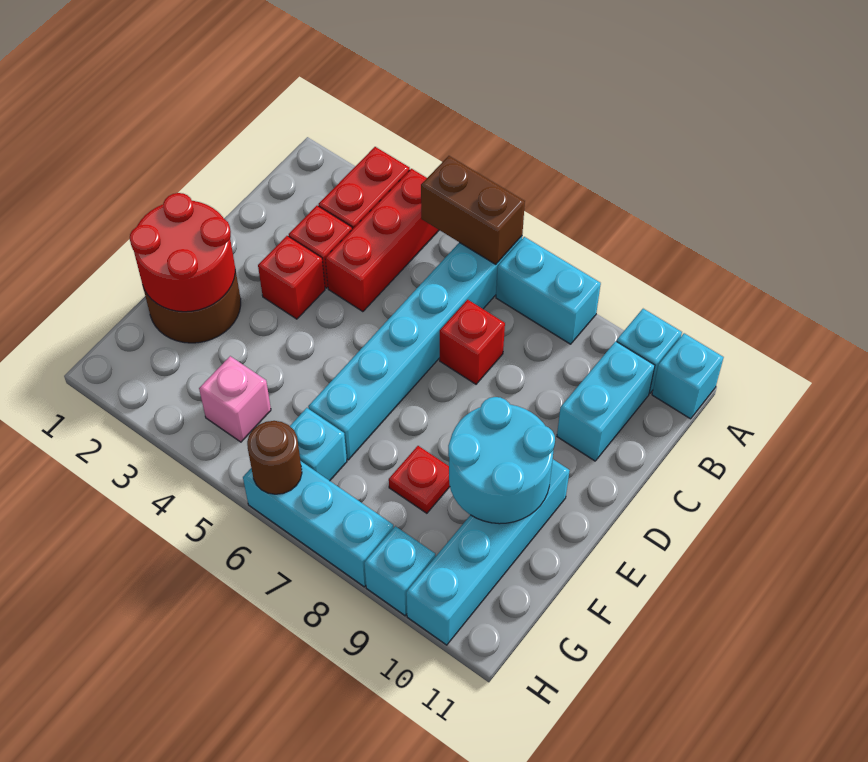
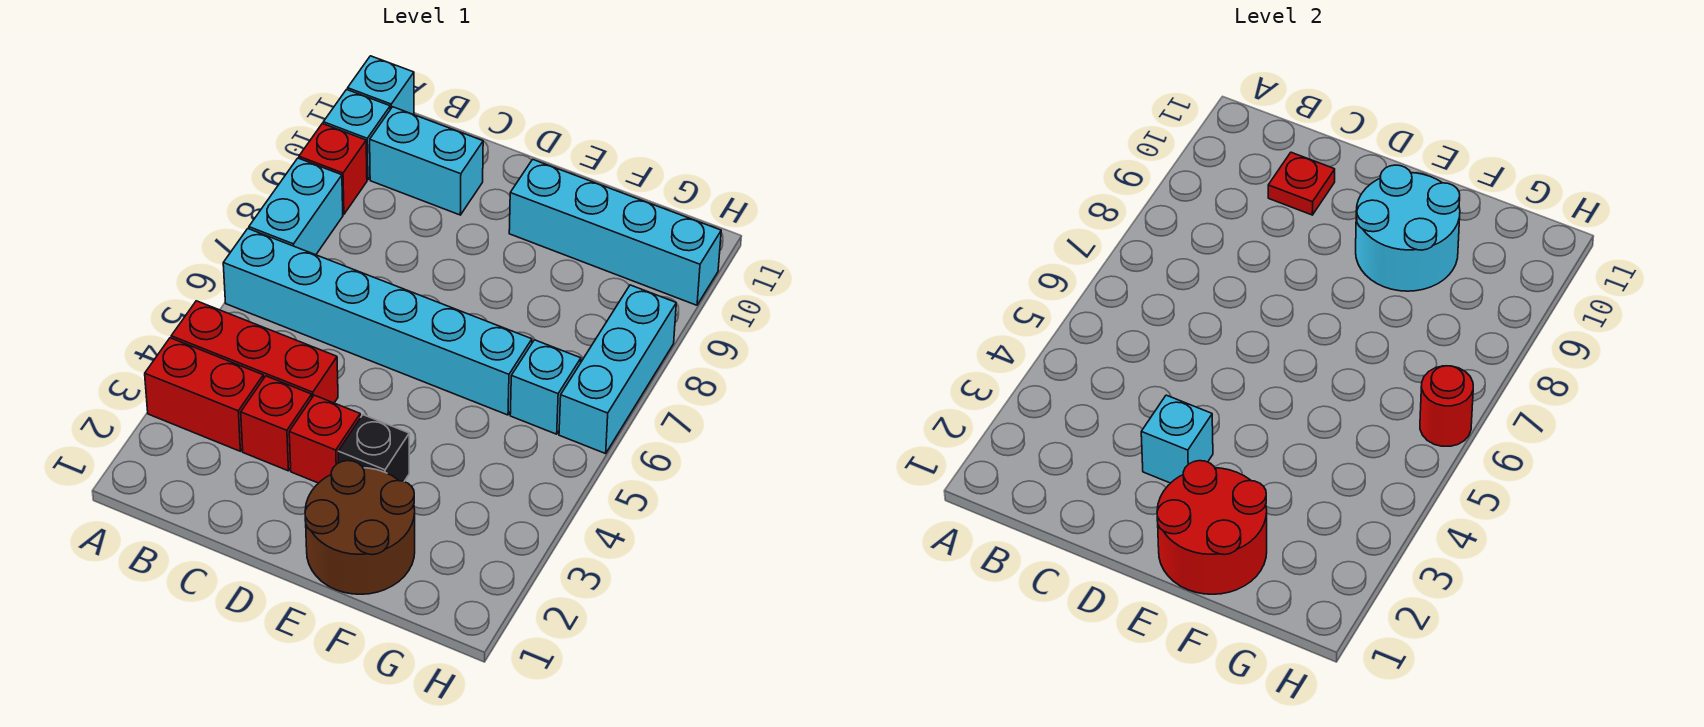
brown 1x2 brick [421,156,525,264] -> none
red 1x1 brick [440,300,505,384] -> red 1x1 brick moved to [299,124,367,214]
none -> black 1x1 brick [338,415,409,481]
red 1x1 plate [389,446,450,513] -> red 1x1 plate moved to [1268,152,1335,215]
pink 1x1 brick [199,356,271,442] -> none
brown 1x1 round brick [247,421,302,494] -> red 1x1 round brick [1420,366,1473,446]
cyan 1x1 brick [364,526,435,616] -> cyan 1x1 brick moved to [1141,395,1213,483]

